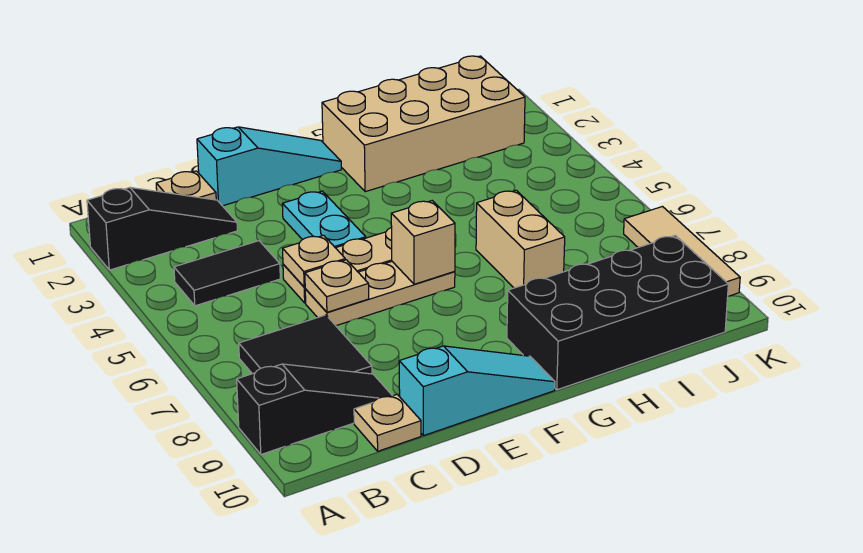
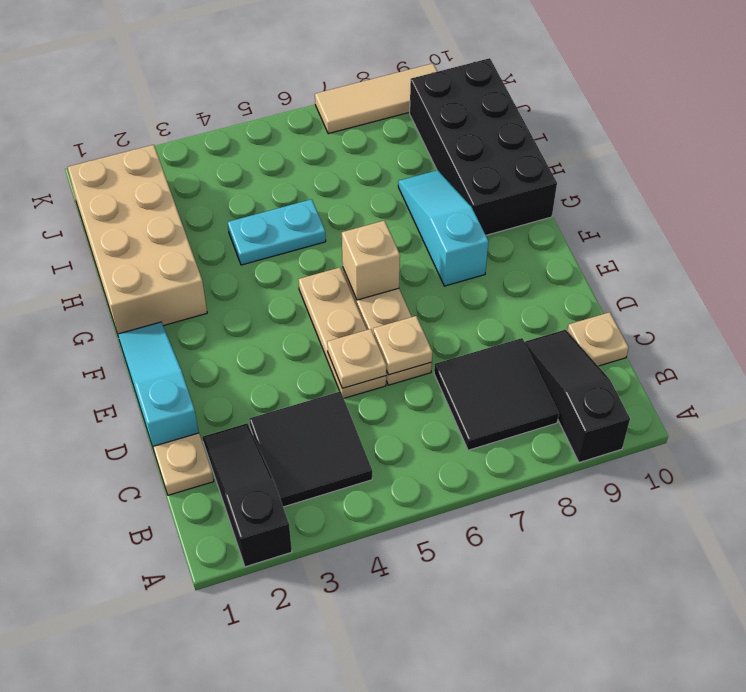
black 1x2 tile [174,241,280,306] -> black 2x2 tile [249,391,372,507]
cyan 1x3 slope [399,346,555,436] -> cyan 1x3 slope moved to [398,170,489,286]
cyan 1x2 plate [282,191,366,248] -> cyan 1x2 plate moved to [228,199,326,265]
tan 1x2 brick [476,190,565,288] -> none

